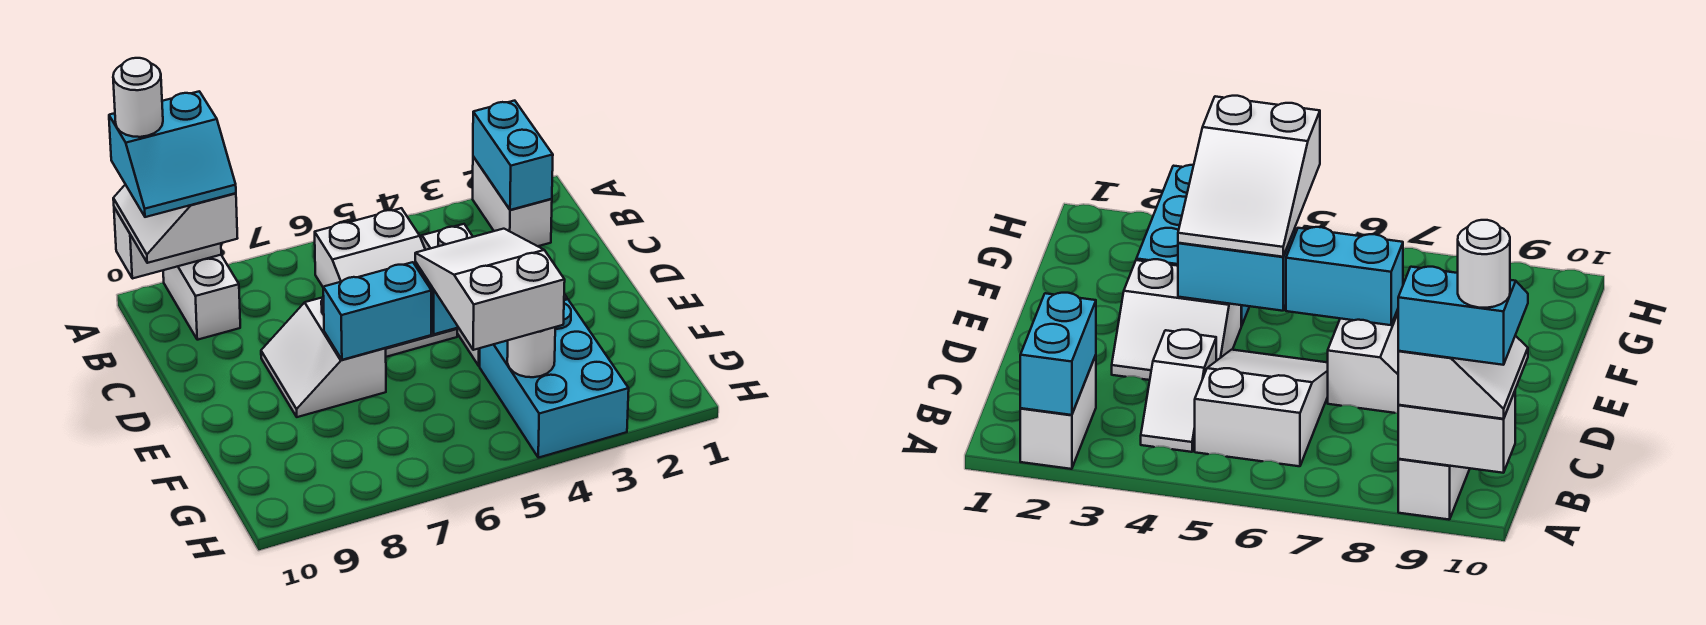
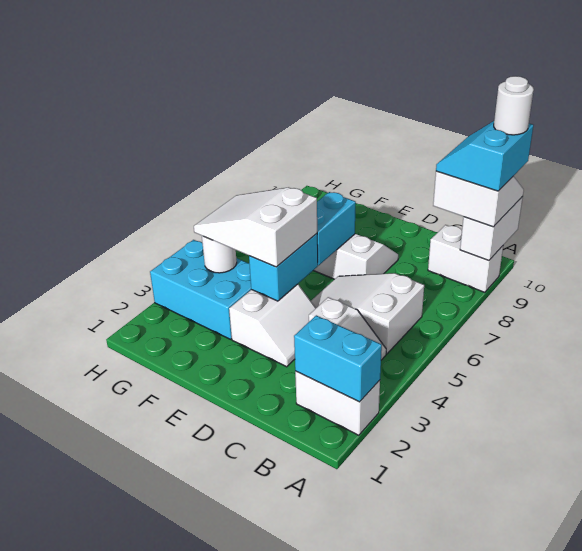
white 2x3 slope [415,229,565,350] -> white 2x3 slope turned to [194,187,317,267]

